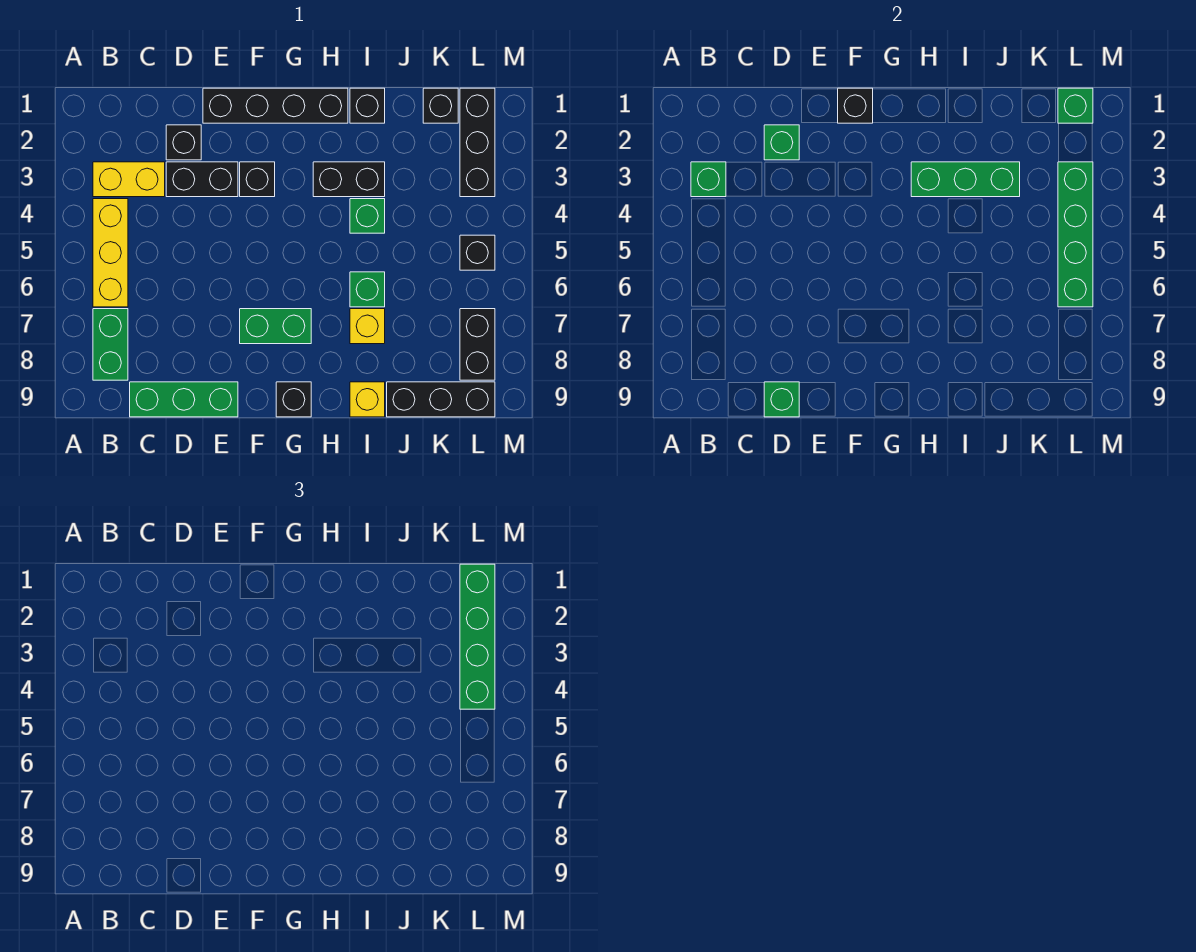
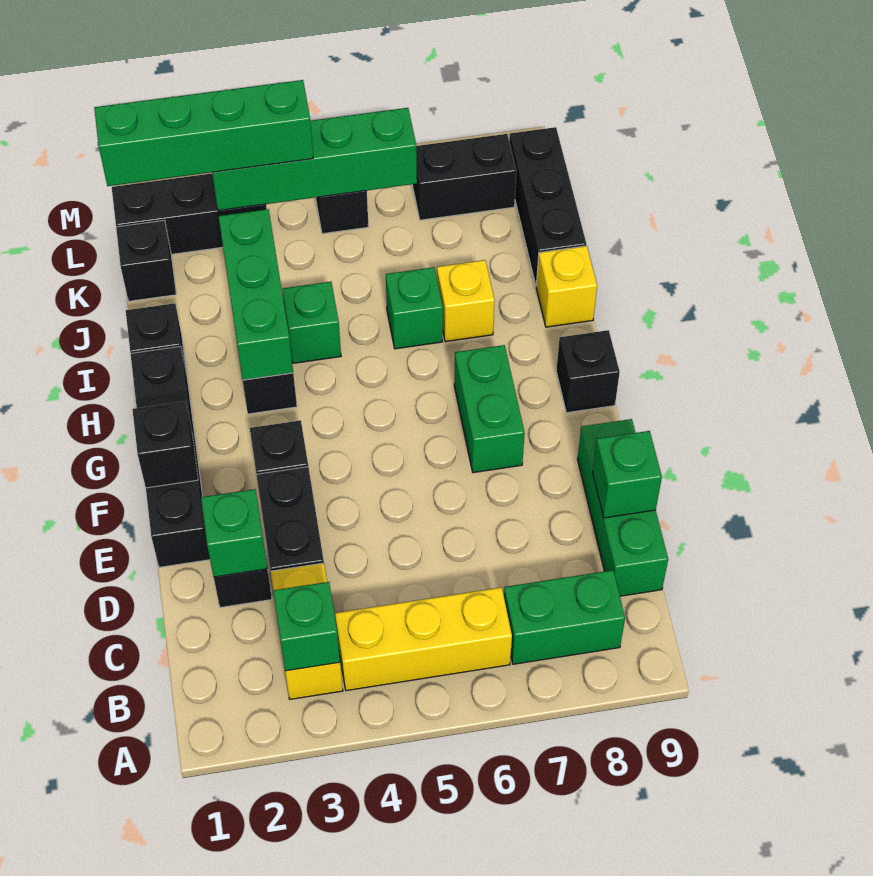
green 1x1 brick [1058,88,1093,123] -> none

